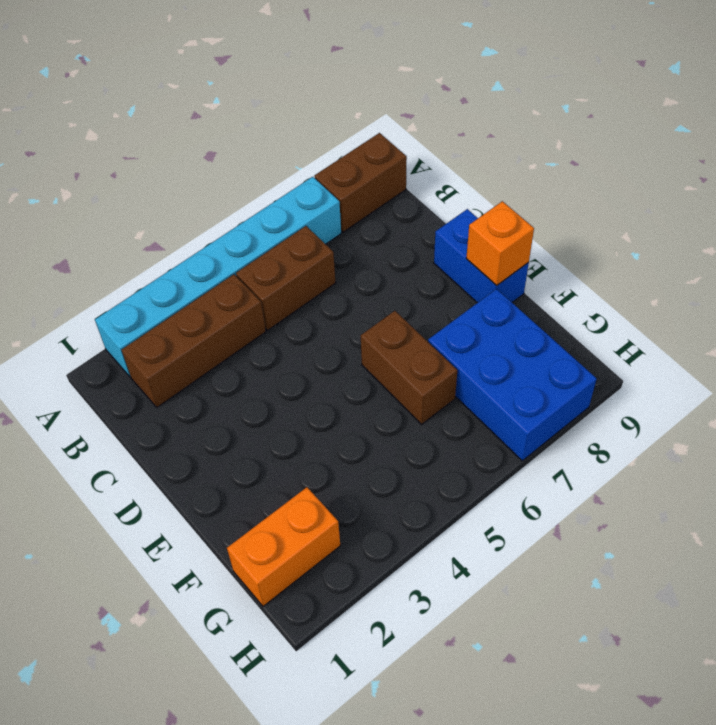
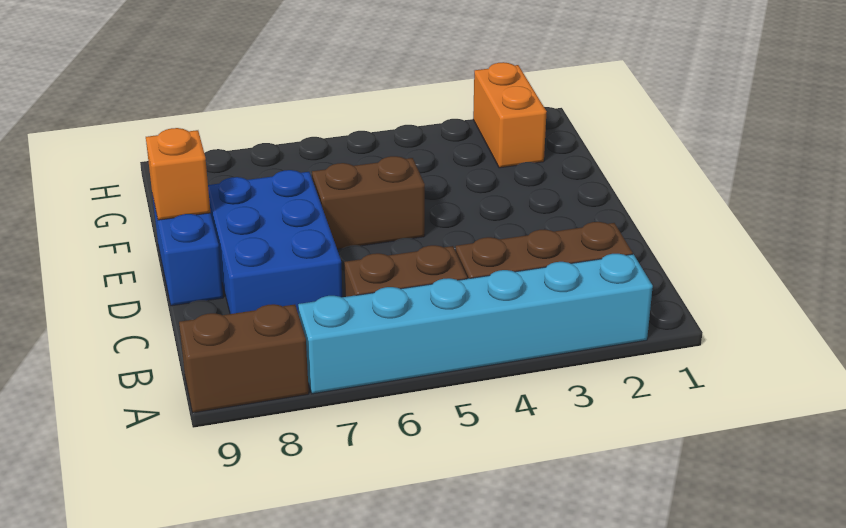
brown 1x2 brick [361,311,457,424] -> brown 1x2 brick turned to [312,156,425,249]
blue 2x3 brick [428,289,597,461] -> blue 2x3 brick moved to [208,170,342,314]
orange 1x2 brick [227,487,340,606] -> orange 1x2 brick turned to [473,62,547,168]

